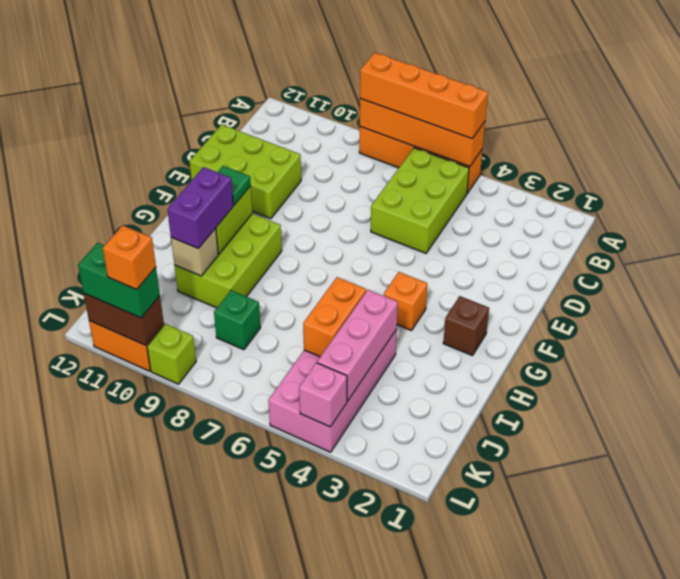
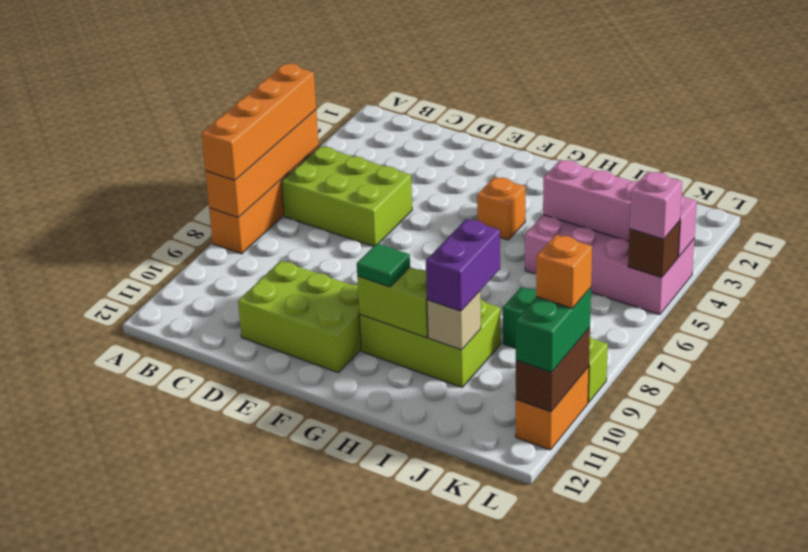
lime 2x3 brick [189,124,301,219] -> lime 2x3 brick turned to [238,261,361,373]
brown 1x1 brick [443,296,489,356] -> brown 1x1 brick moved to [628,221,680,277]
purple 1x2 brick [167,167,233,249] -> purple 1x2 brick turned to [426,219,500,311]
orange 1x2 brick [303,277,366,357] -> none
none -> pink 1x1 brick [630,171,682,239]

